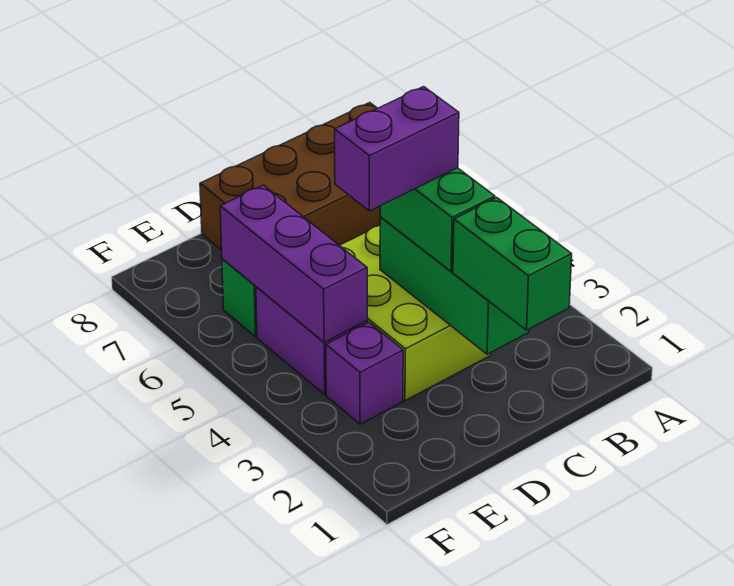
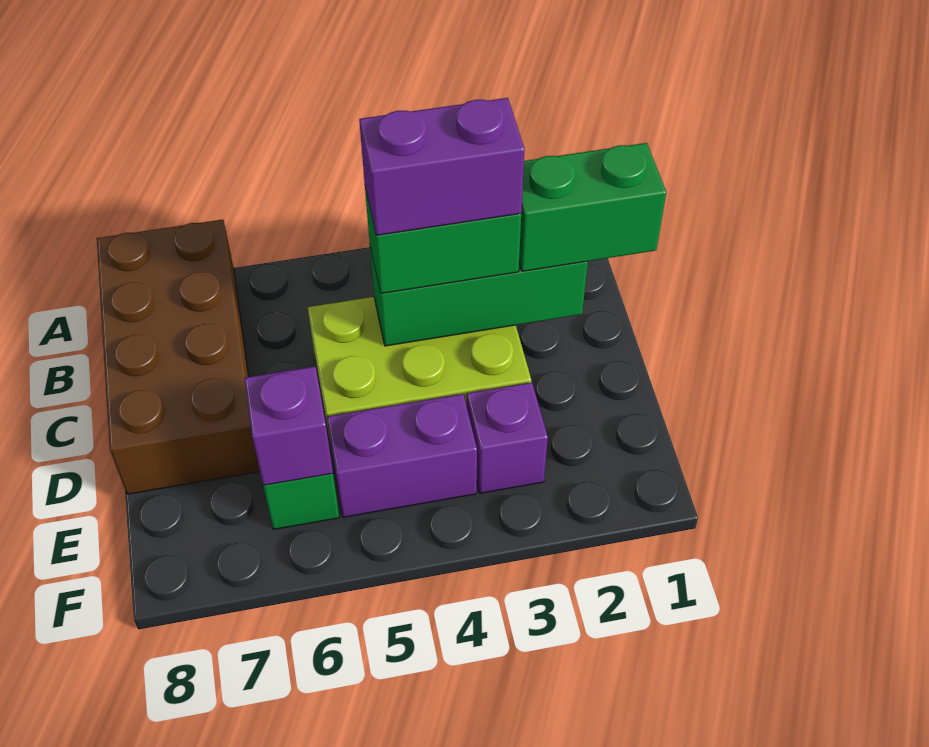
purple 1x2 brick [335,87,459,211] -> purple 1x2 brick turned to [359,98,525,235]
purple 1x3 brick [220,185,367,342] -> purple 1x1 brick [244,366,333,485]

